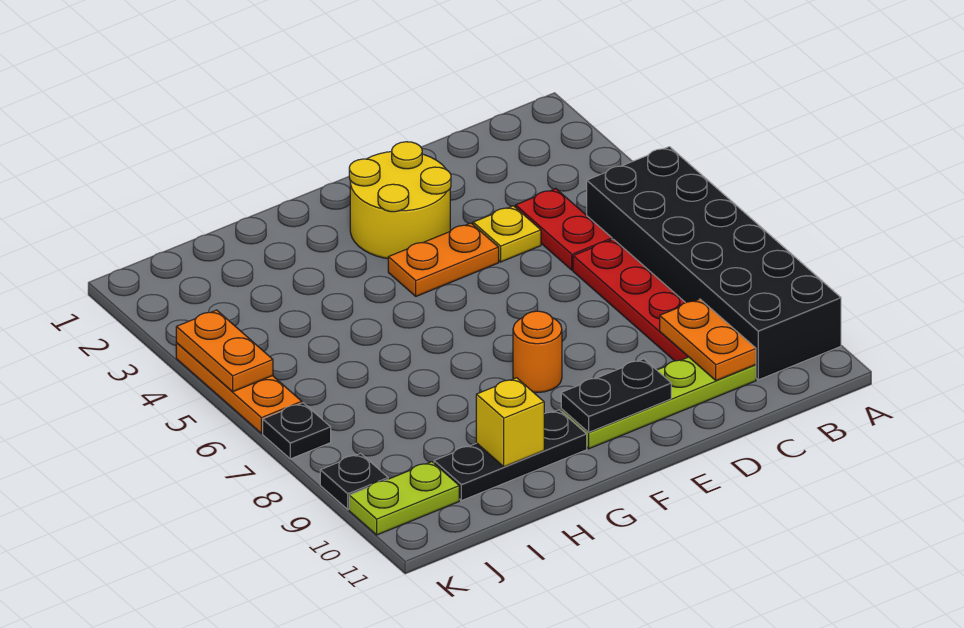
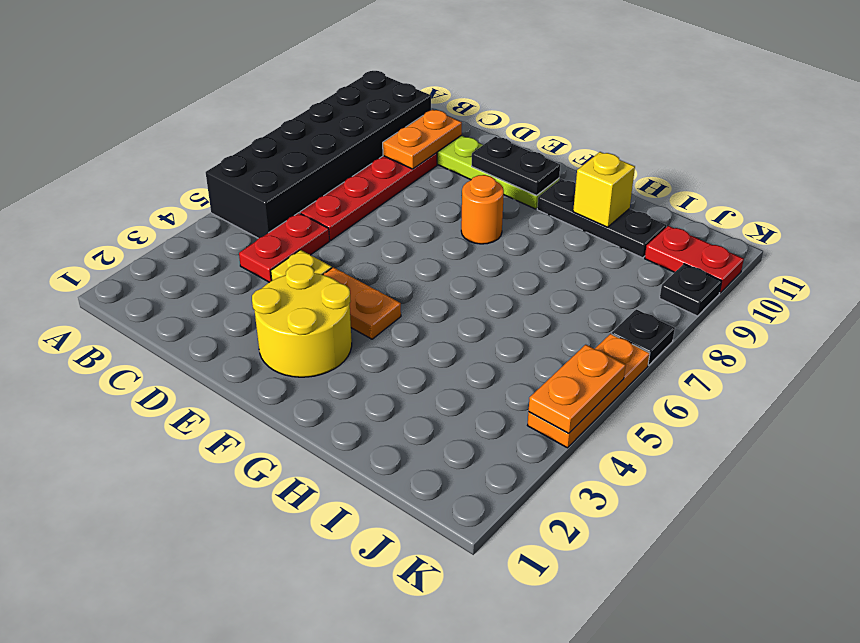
lime 1x2 plate [349,462,459,535] -> red 1x2 plate [645,226,744,293]

